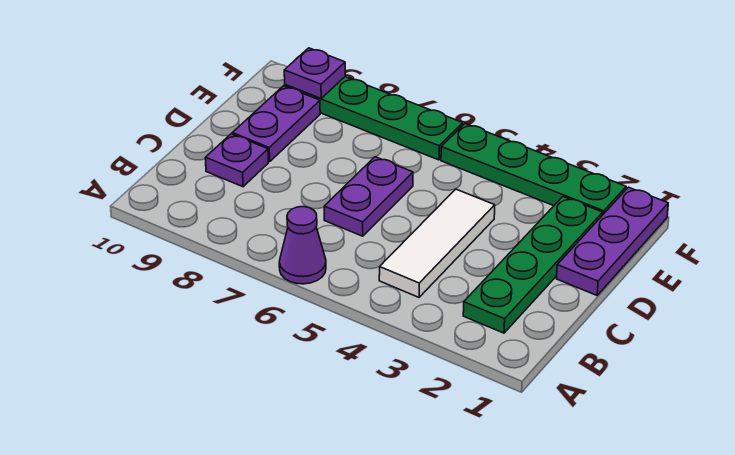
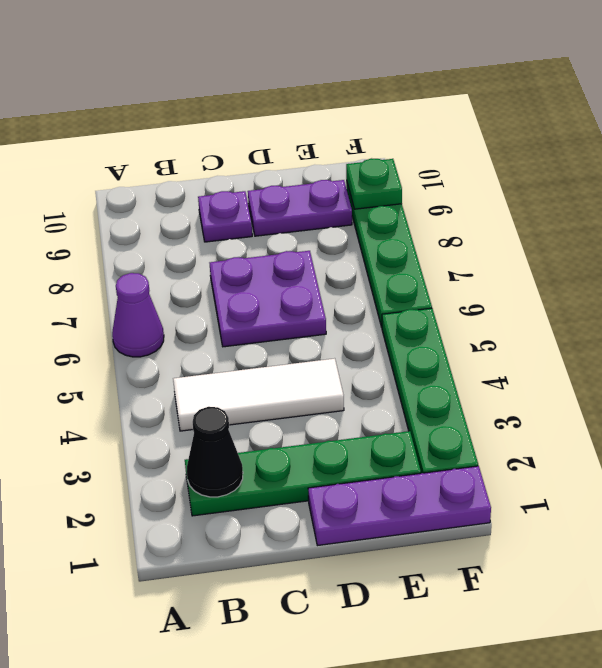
none -> black 1x1 cone [187,407,243,497]
purple 1x2 plate [324,157,413,236] -> purple 2x2 plate [210,251,326,347]
purple 1x1 plate [284,48,345,99] -> green 1x1 plate [346,158,402,209]

